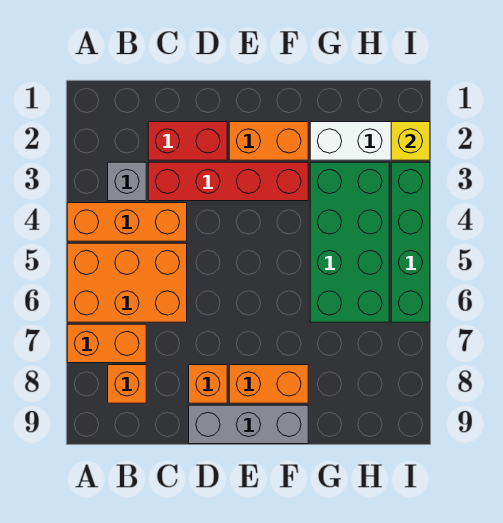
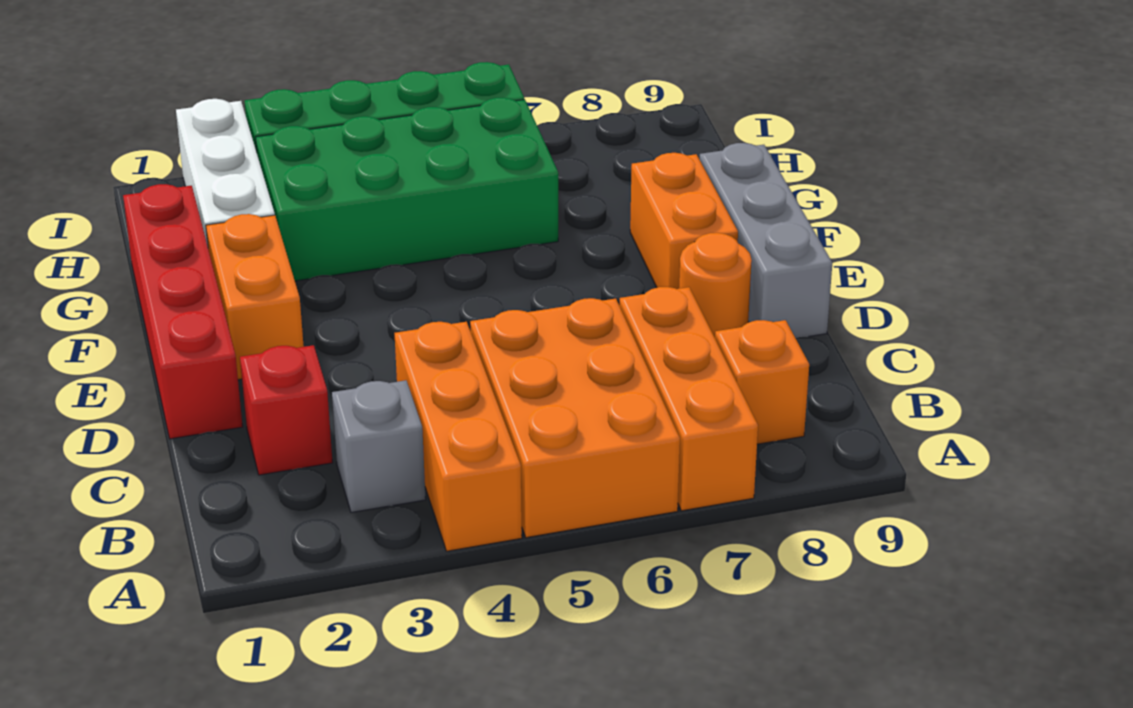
orange 1x2 brick [67,324,146,363] -> orange 1x3 brick [619,287,758,511]
red 1x2 brick [148,122,227,160] -> red 1x1 brick [240,345,333,475]
red 1x4 brick [148,162,308,201] -> red 1x4 brick moved to [123,184,243,439]
orange 1x1 brick [189,365,227,403] -> orange 1x1 round brick [679,233,752,337]
yellow 1x1 brick [391,122,430,160] -> none

